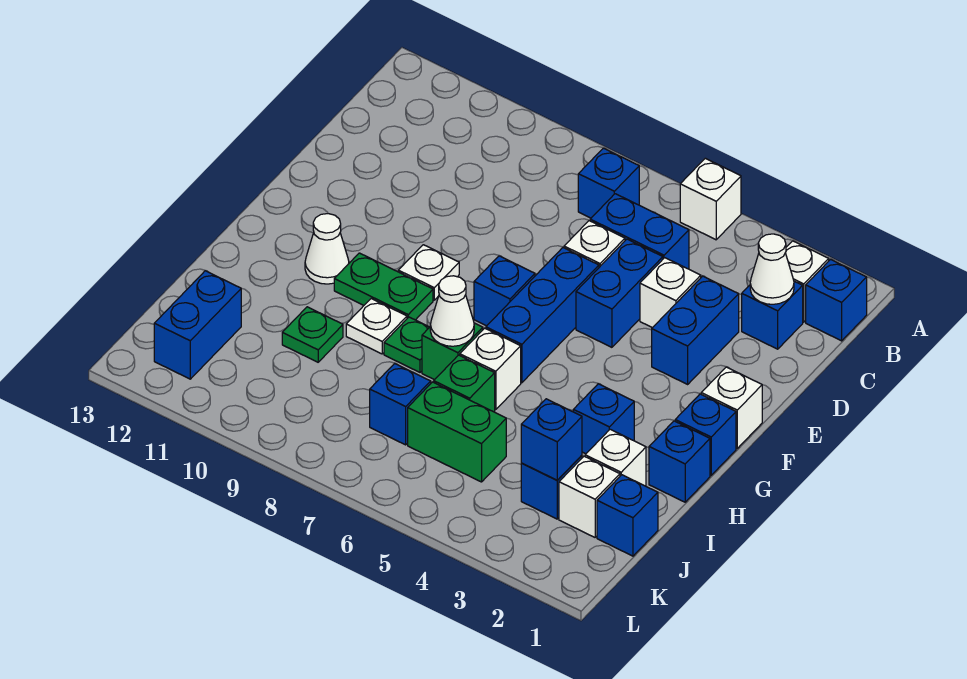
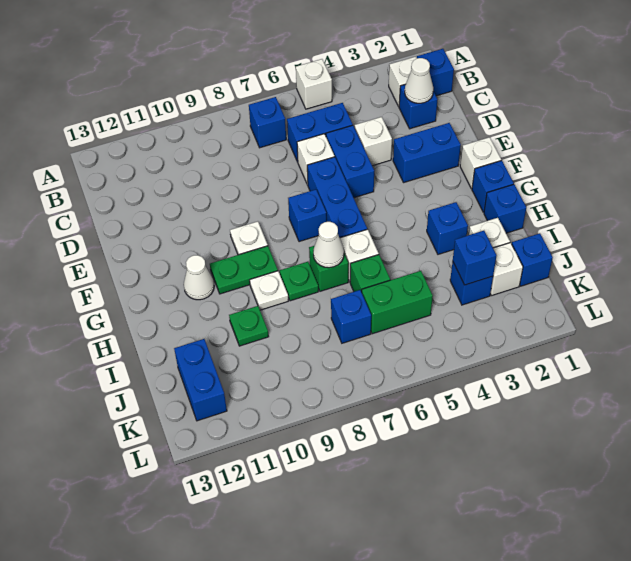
blue 1x2 brick [652,276,739,384] -> blue 1x2 brick turned to [393,123,461,183]

